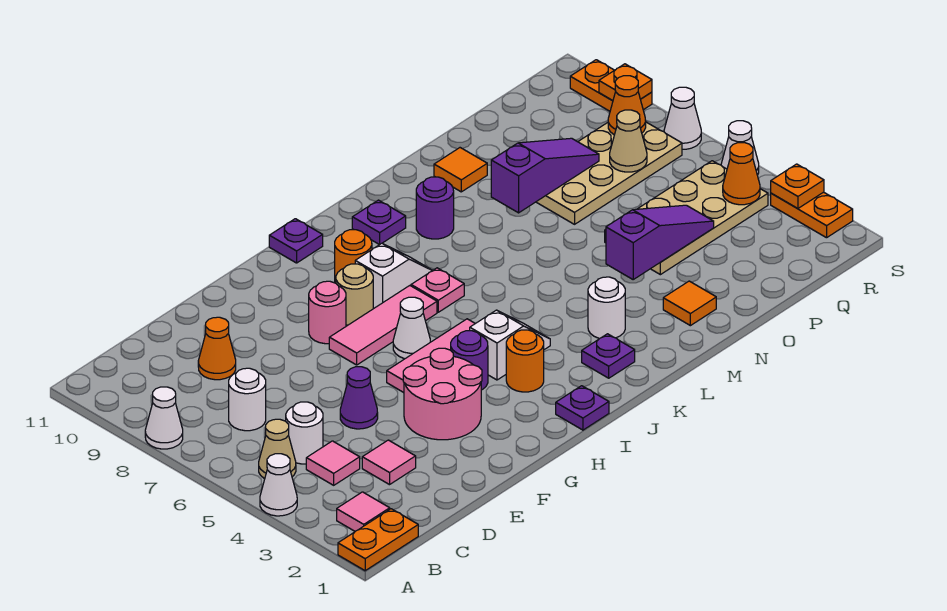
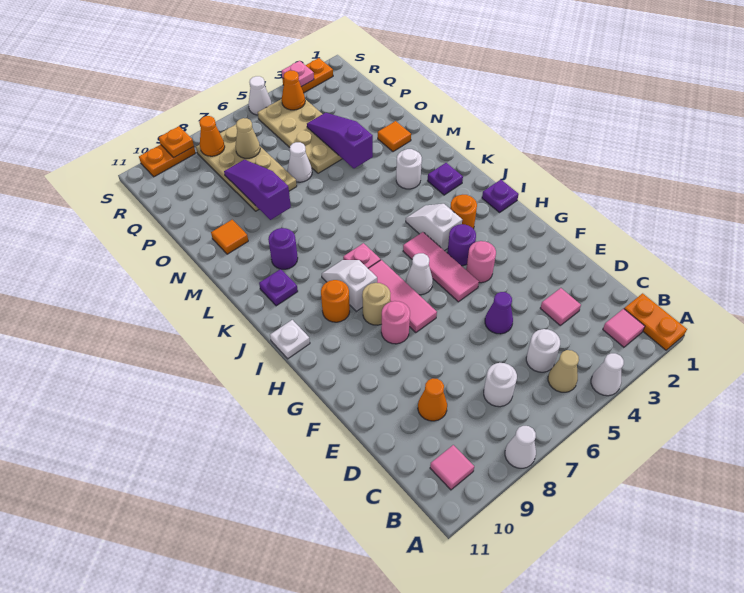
pink 1x1 tile [306,441,360,485] -> pink 1x1 tile moved to [430,445,474,490]
pink 2x2 round brick [403,348,482,440] -> pink 1x1 round brick [466,241,496,283]
purple 1x1 plate [269,219,323,263] -> white 1x1 plate [270,320,310,359]
orange 1x1 plate [771,164,824,209] -> pink 1x1 plate [282,61,314,87]
white 1x1 cone [664,87,701,149] -> white 1x1 cone moved to [287,142,312,182]

